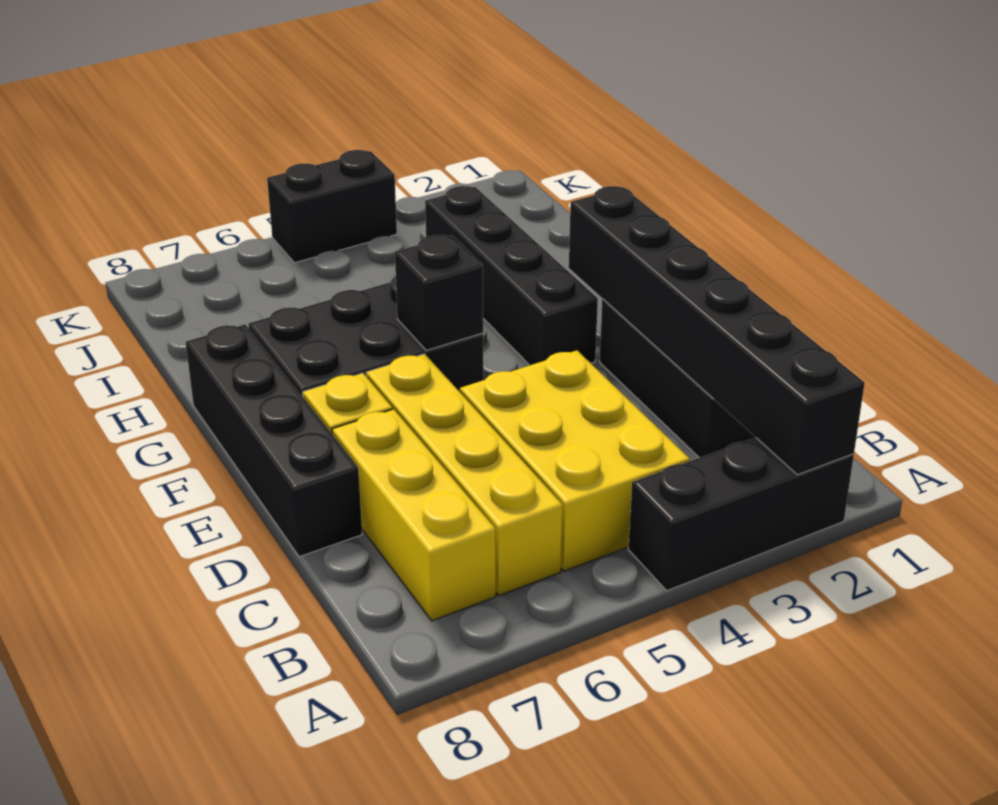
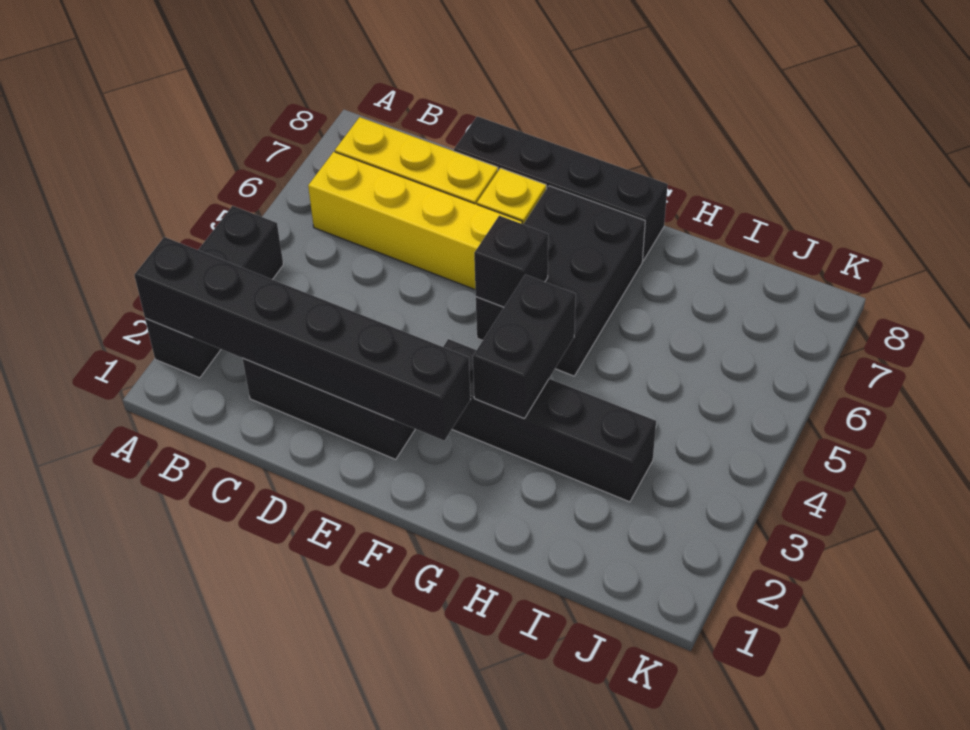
yellow 2x3 brick [460,350,690,571] -> none
black 1x2 brick [267,150,397,263] -> black 1x2 brick moved to [473,275,576,419]

